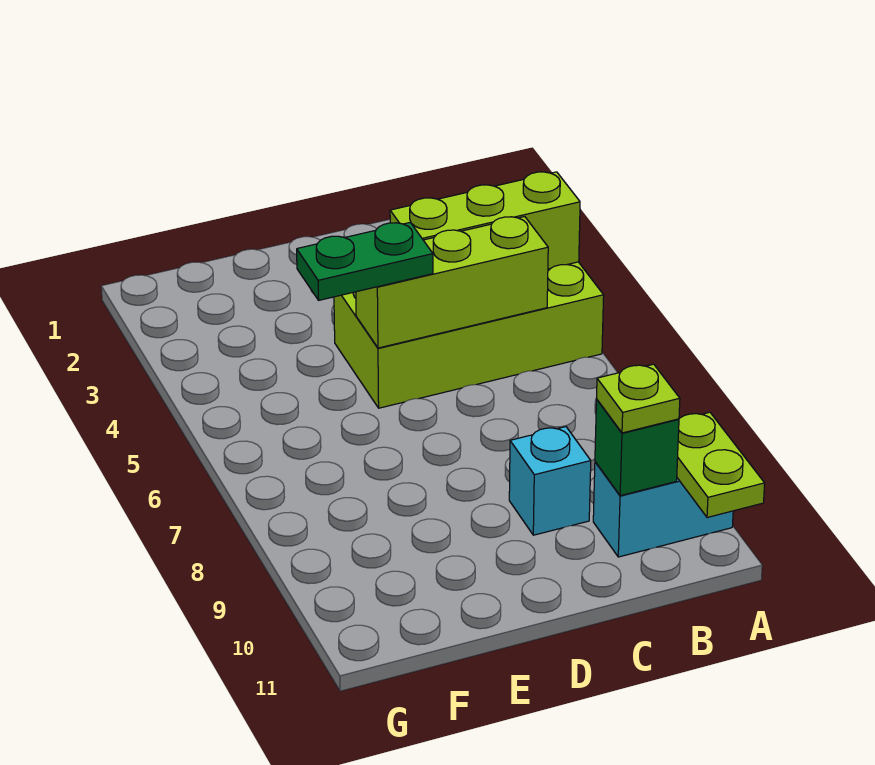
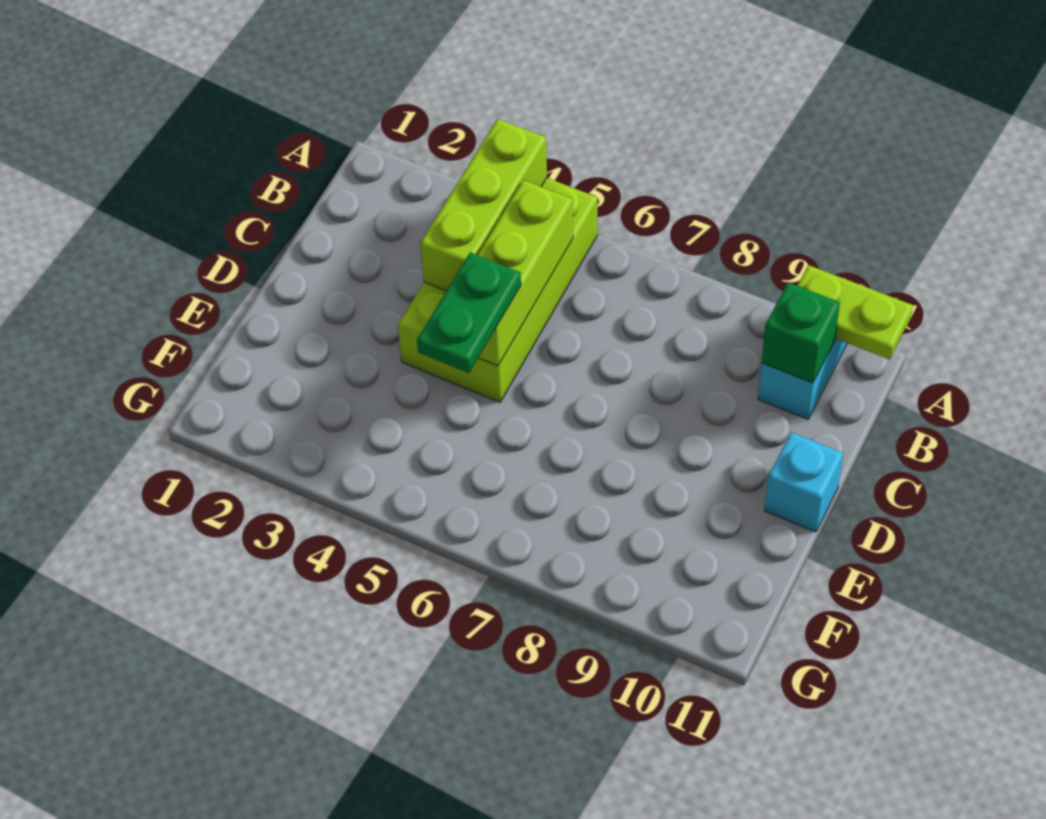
lime 1x1 plate [597,364,680,433] -> none
cyan 1x1 brick [509,427,591,535] -> cyan 1x1 brick moved to [765,432,843,532]

